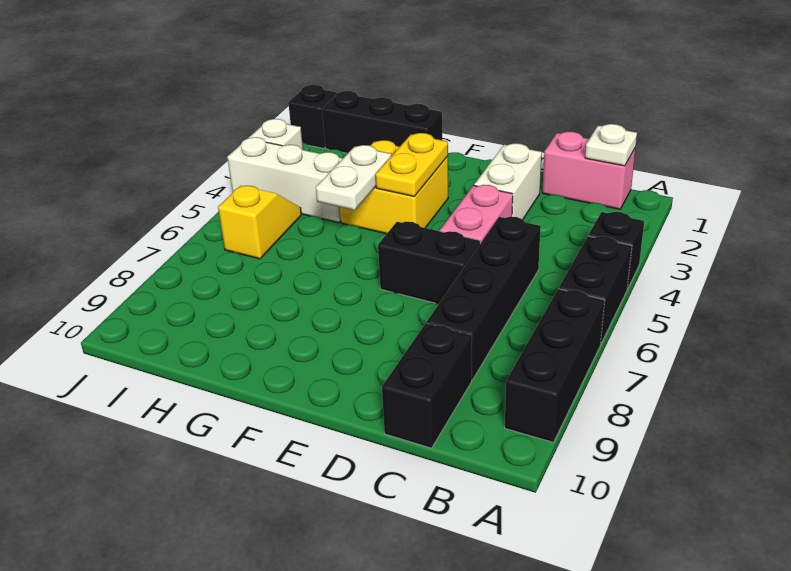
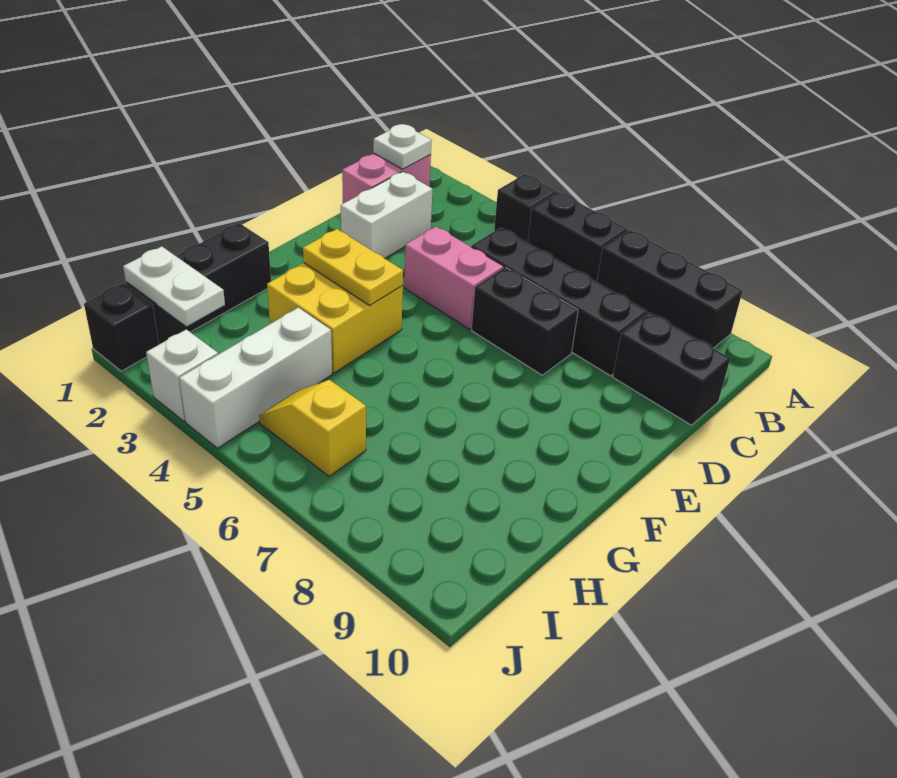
white 1x2 brick [474,143,542,219] -> white 1x2 brick turned to [341,172,433,258]
black 1x2 brick [378,222,480,304] -> black 1x2 brick turned to [472,267,578,375]
white 1x2 plate [316,145,392,210] -> white 1x2 plate moved to [123,246,225,326]

